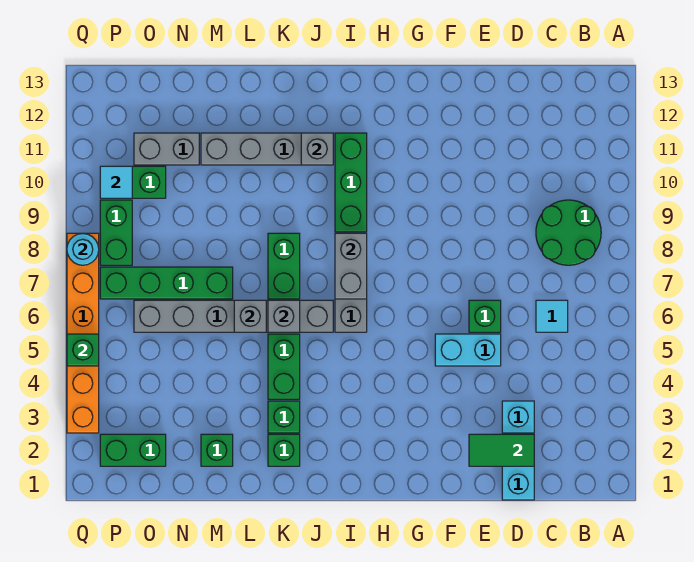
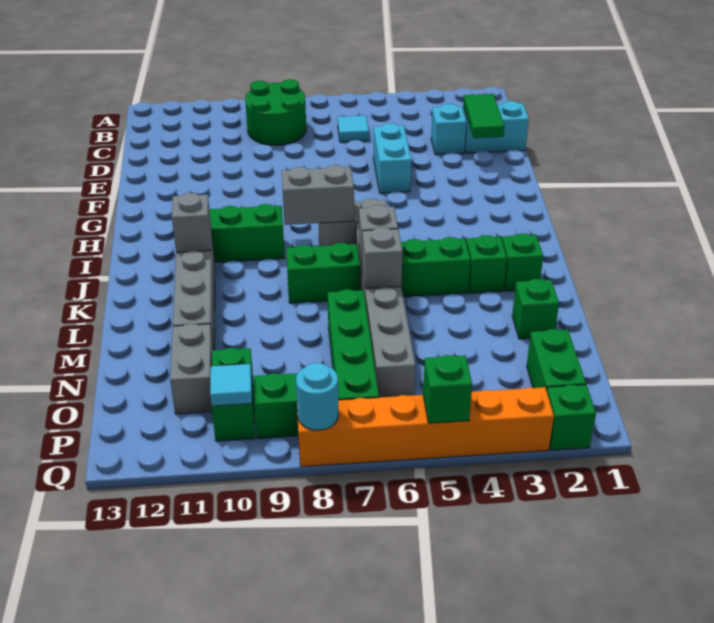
green 1x1 brick [469,300,501,332] -> green 1x1 brick moved to [547,385,596,450]

